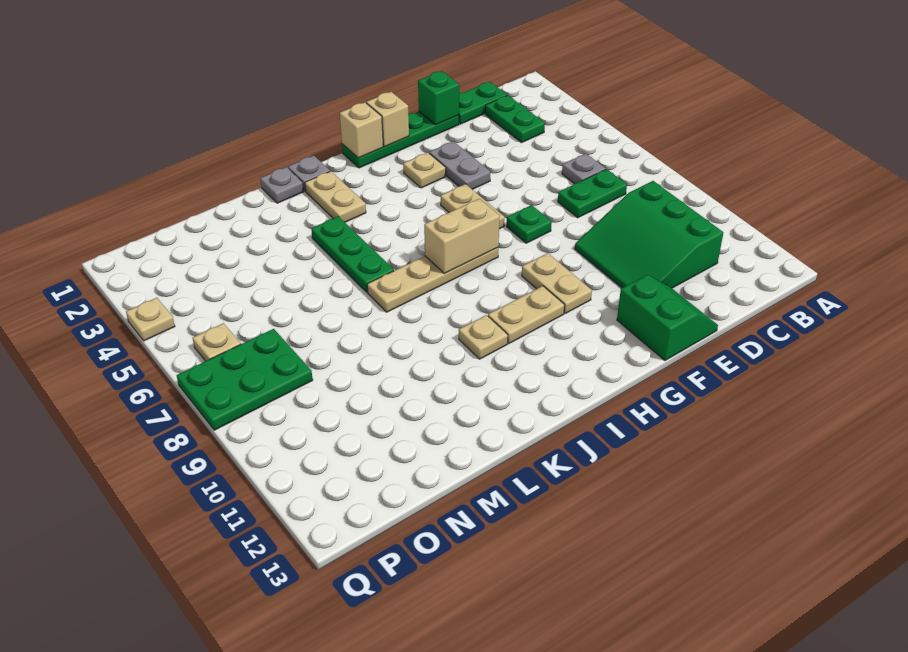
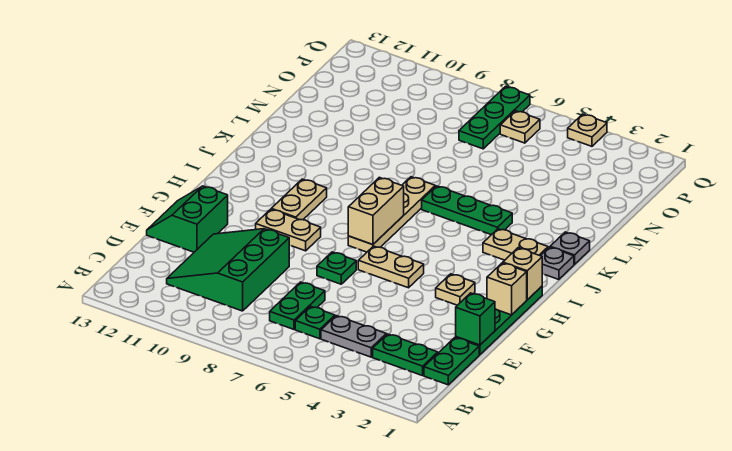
grey 1x1 plate [562,154,606,184] -> green 1x1 plate [295,306,335,339]
green 3x3 slope [575,181,723,288] -> green 3x3 slope turned to [167,229,289,311]
green 2x2 slope [617,275,718,361] -> green 2x2 slope turned to [147,186,228,252]
grey 1x2 plate [429,141,490,189] -> grey 1x2 plate moved to [321,316,386,357]
tan 1x1 plate [459,315,508,359] -> none
green 2x3 plate [177,329,313,430] -> green 1x3 plate [459,86,530,149]

